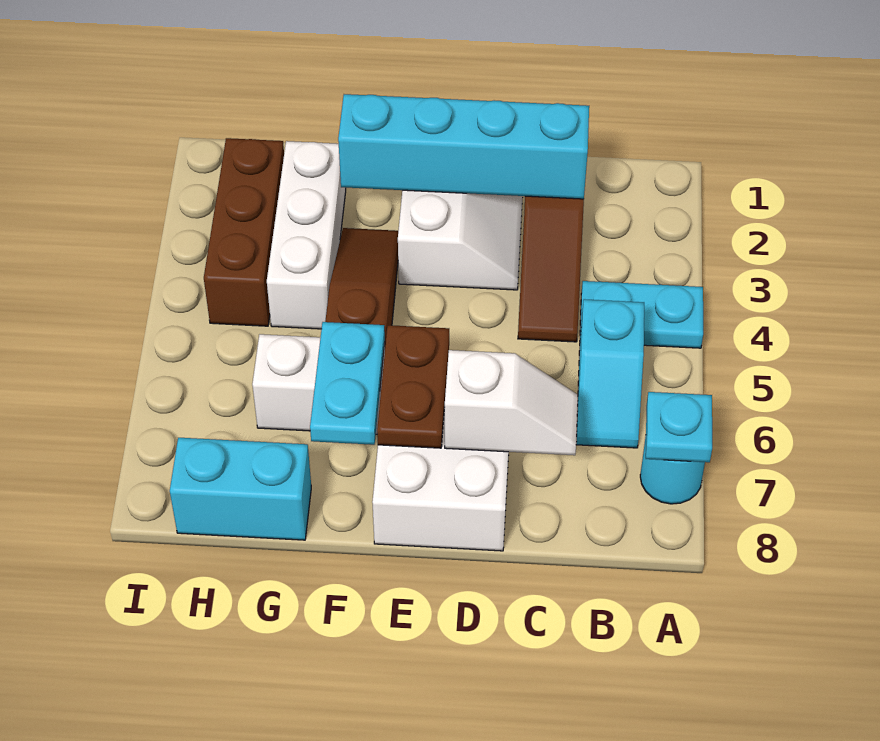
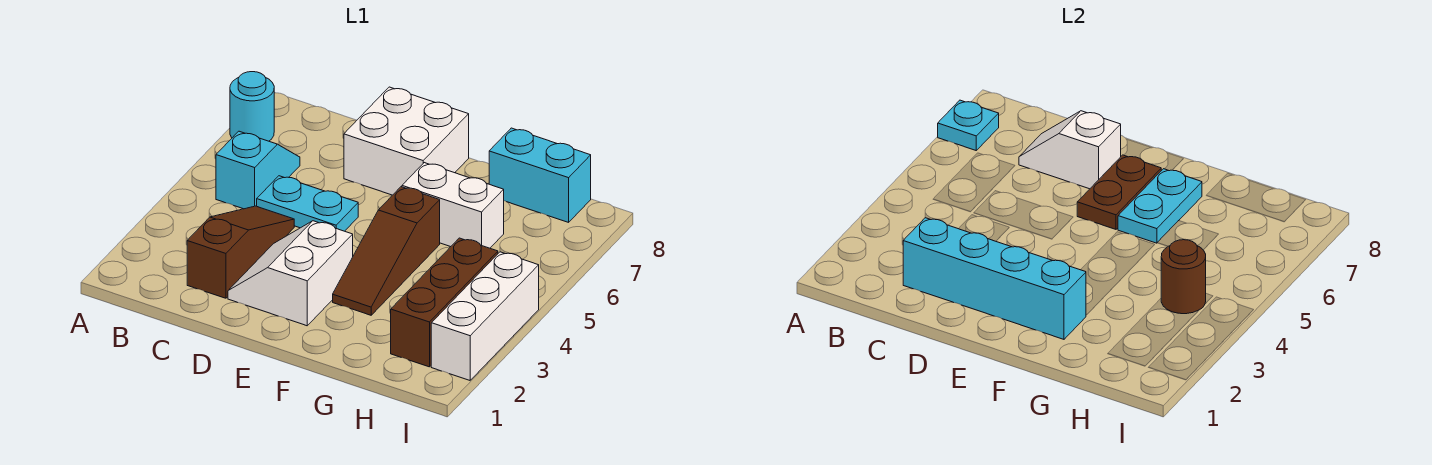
cyan 1x2 plate [580,281,703,348] -> cyan 1x2 plate moved to [257,176,358,231]
white 1x3 brick [267,141,346,329] -> white 1x3 brick moved to [431,252,539,380]
none -> brown 1x1 round brick [1161,240,1206,314]

